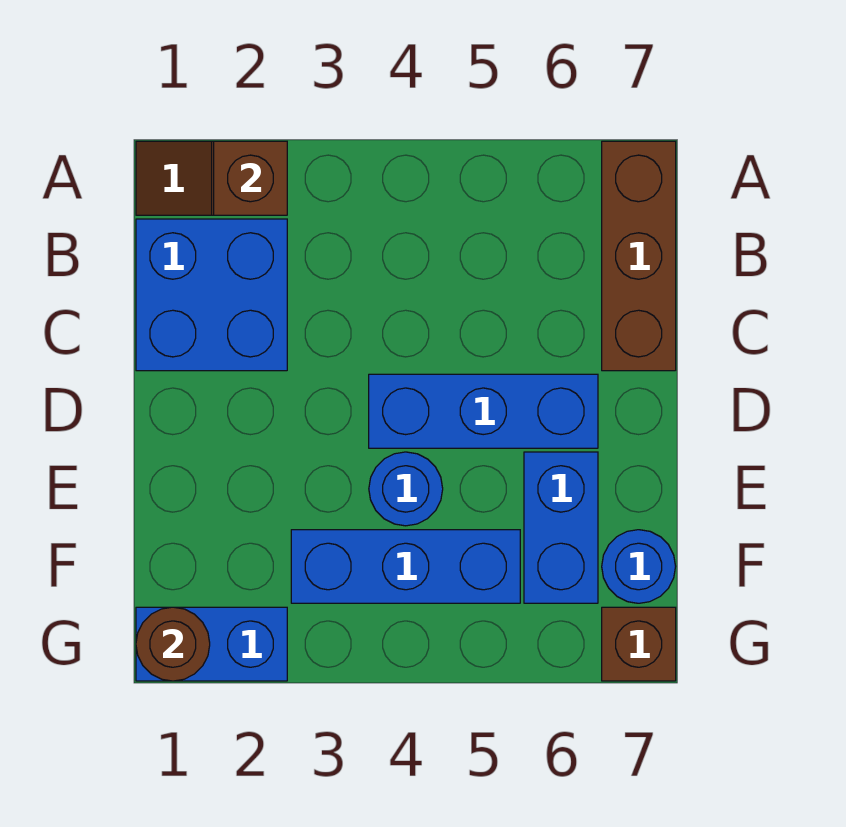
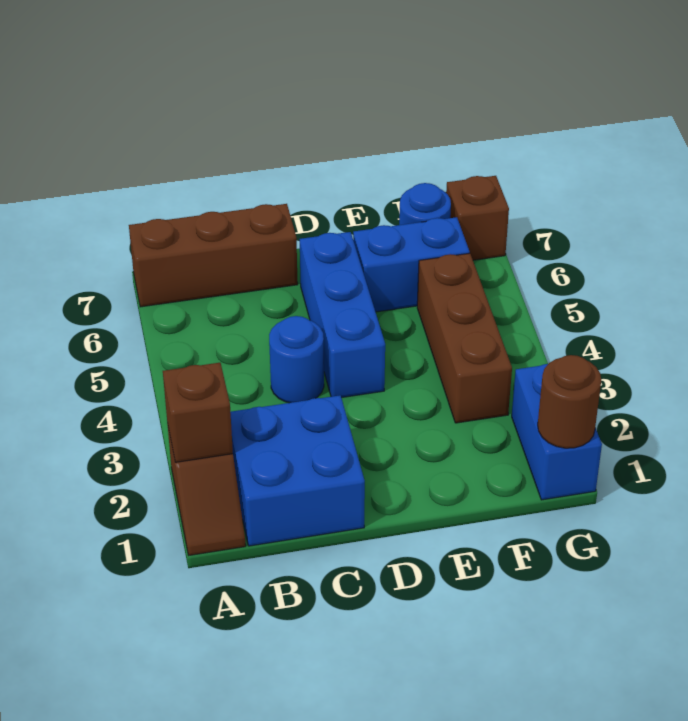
blue 1x1 round brick [369,452,443,526] -> blue 1x1 round brick moved to [269,316,324,403]
blue 1x3 brick [291,530,520,603] -> brown 1x3 brick [417,253,512,423]

